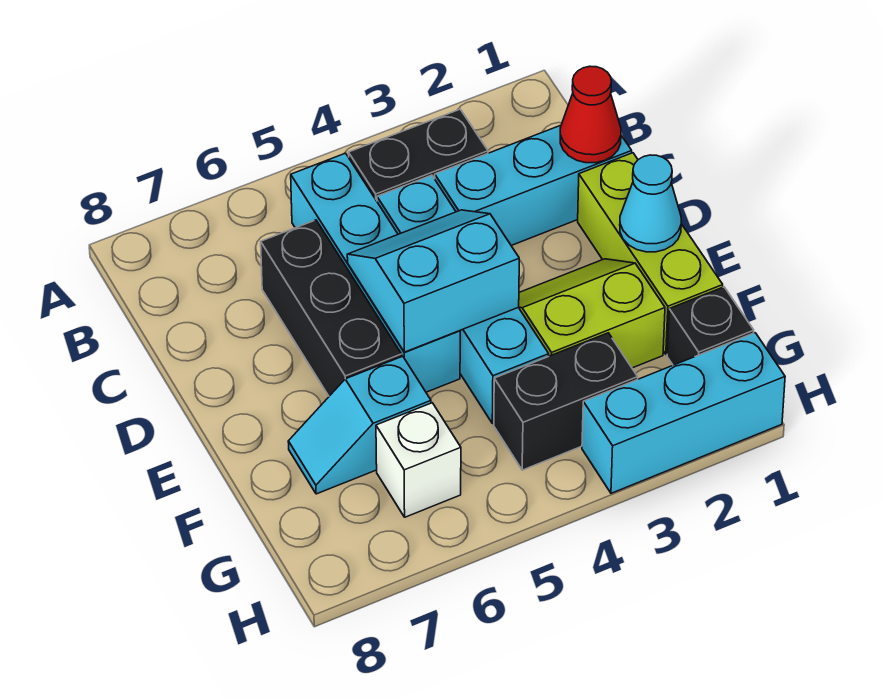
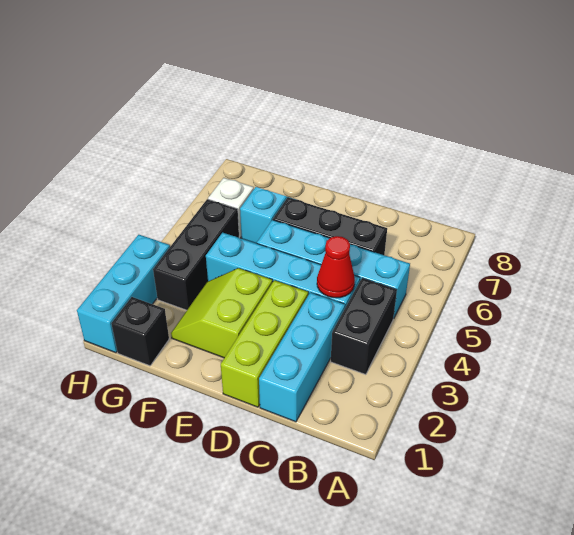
red 1x1 cone [560,66,621,163] -> red 1x1 cone moved to [317,236,355,298]
lime 1x3 brick [578,153,723,354] -> lime 1x3 brick turned to [221,280,308,407]
cyan 2x2 slope [347,210,519,352] -> none
cyan 1x1 cone [620,155,681,252] -> none
lime 2x2 slope [519,259,665,368] -> lime 2x2 slope turned to [171,268,273,358]
black 1x2 brick [494,333,638,470] -> black 1x3 brick [153,199,239,310]

